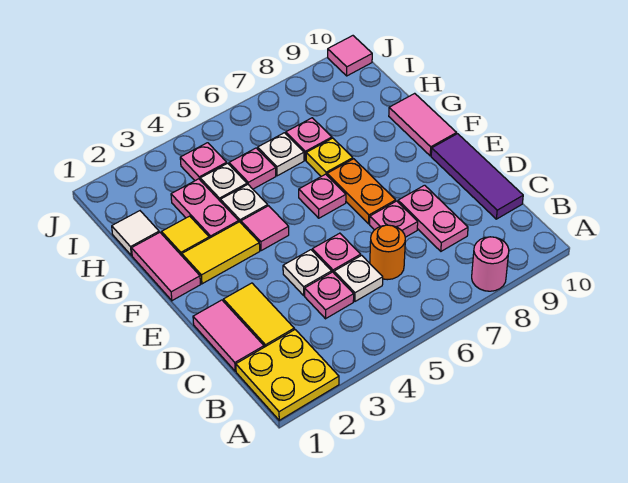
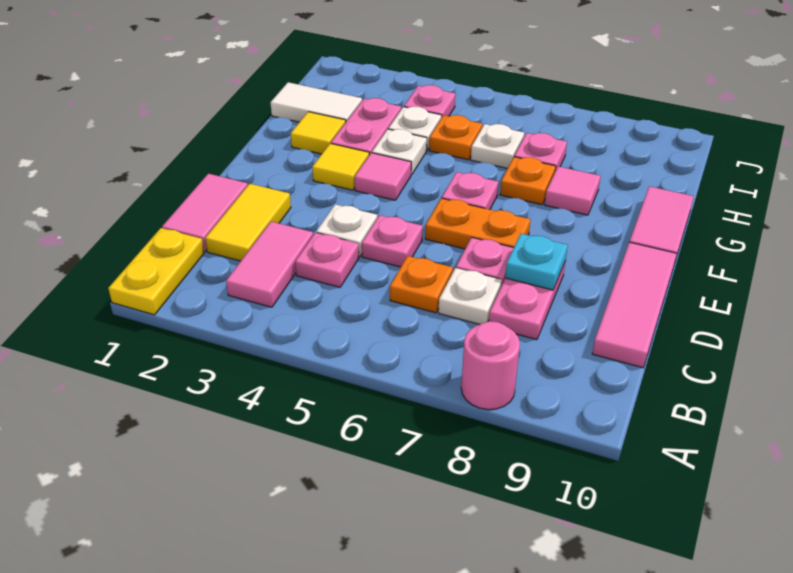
yellow 2x2 plate [236,330,339,420] -> yellow 1x2 plate [108,228,204,315]
white 1x1 plate [334,255,383,301] -> white 1x1 plate moved to [439,268,502,325]
orange 1x1 round brick [370,225,405,280] -> orange 1x1 plate [390,256,453,313]
purple 1x3 tile [431,134,523,219] -> pink 1x3 tile [592,242,677,368]
none -> cyan 1x1 plate [505,234,568,290]
orange 1x2 plate [327,159,396,224] -> orange 1x2 plate turned to [425,198,531,249]
pink 1x2 tile [132,232,200,301] -> pink 1x2 tile moved to [226,222,313,307]
yellow 1x2 tile [182,222,260,284] -> yellow 1x1 tile [312,143,369,190]
yellow 1x1 plate [306,138,353,176] -> orange 1x1 plate [500,157,556,205]
white 1x1 tile [112,211,159,255] -> white 1x2 tile [270,82,362,122]
pink 1x1 plate [229,148,276,189] -> orange 1x1 plate [429,115,482,160]
pink 1x1 tile [328,36,372,76] -> pink 1x1 tile moved to [545,166,601,215]

